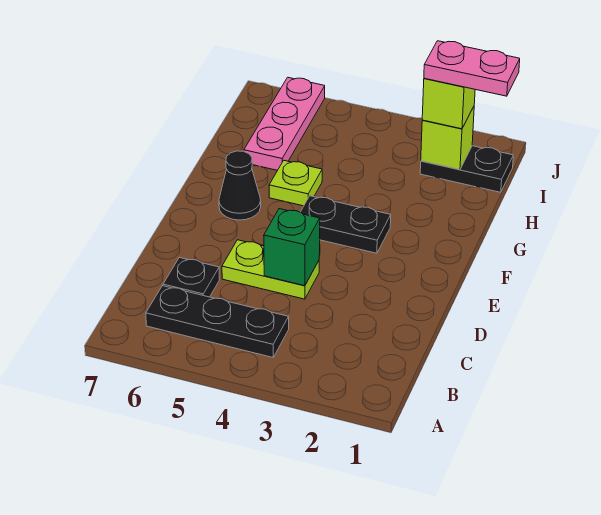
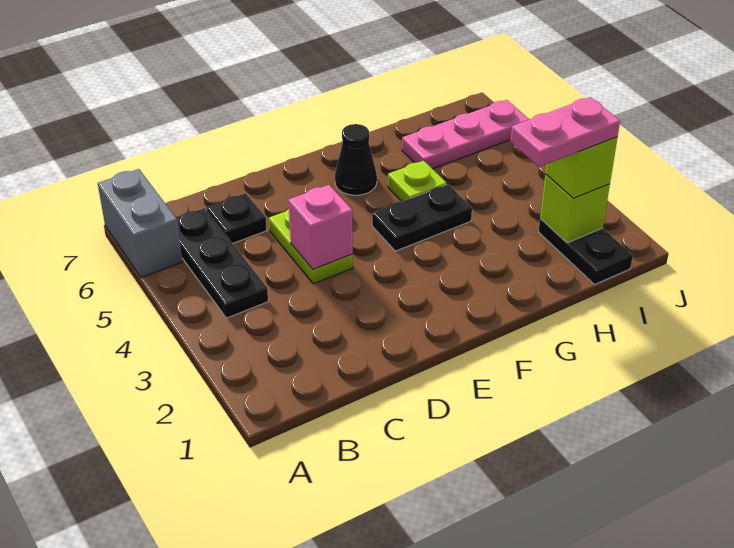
none -> grey 1x2 brick [98,169,182,278]
green 1x1 brick [264,209,320,286] -> pink 1x1 brick [288,185,353,269]
black 1x2 plate [300,196,391,253] -> black 1x2 plate turned to [372,184,472,251]
pink 1x2 plate [424,41,520,96] -> pink 1x2 plate turned to [510,97,620,167]

